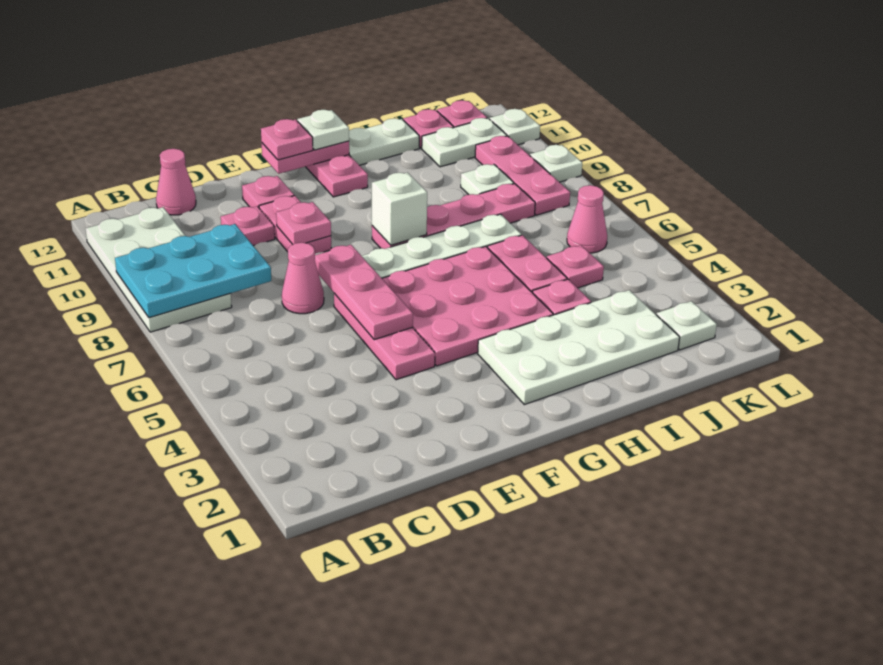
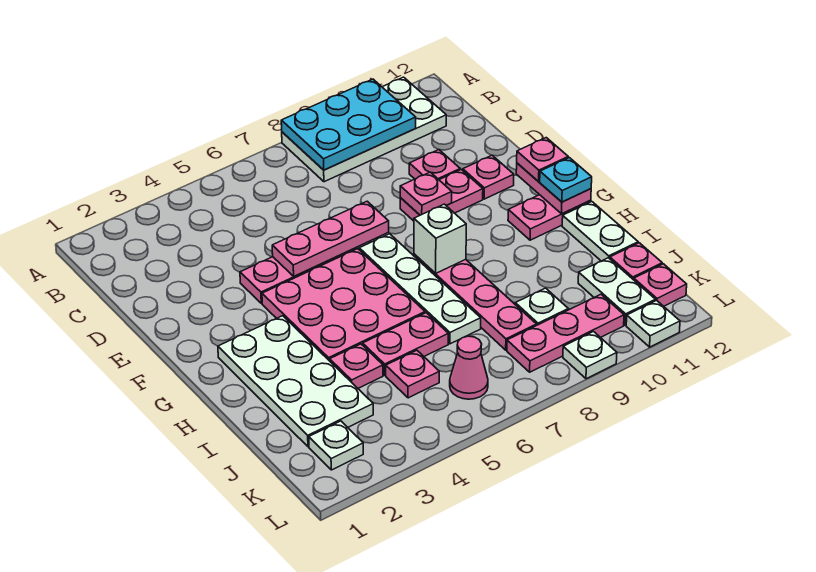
cyan 2x3 plate [115,224,271,318] -> cyan 2x3 plate turned to [281,79,416,170]
pink 1x1 cone [156,149,196,215] -> none
pink 1x1 cone [282,243,324,314] -> none
white 1x1 plate [297,110,349,150] -> cyan 1x1 plate [540,158,592,202]

